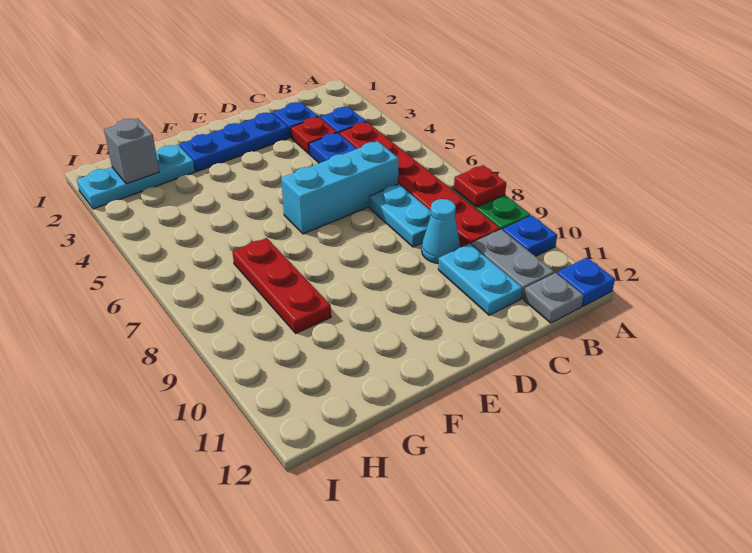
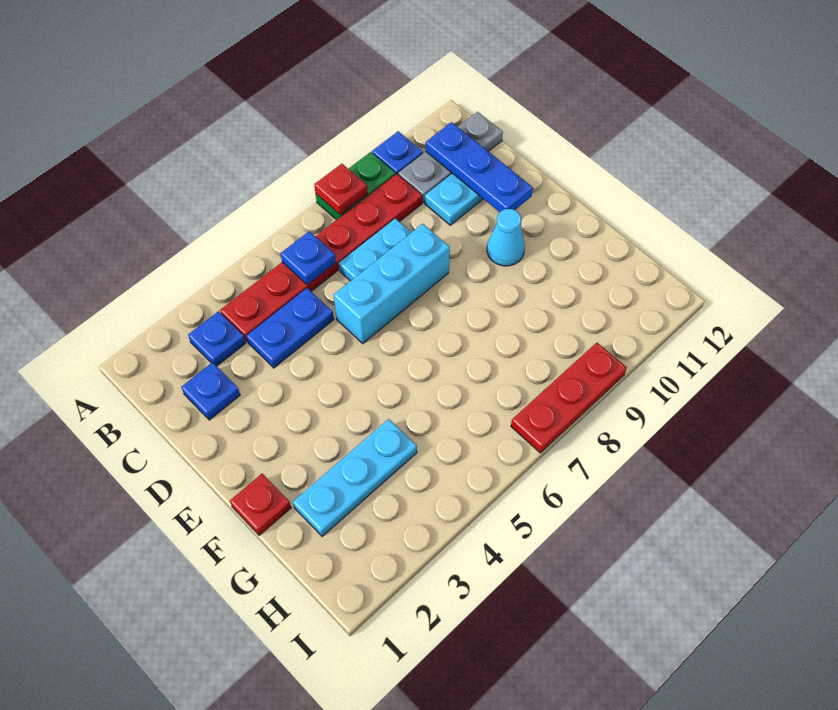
blue 1x1 plate [557,257,615,306] -> blue 1x1 plate moved to [281,231,336,285]
red 1x1 plate [291,117,337,154] -> red 1x1 plate moved to [230,474,291,535]
cyan 1x3 brick [281,141,398,234] -> cyan 1x3 brick turned to [334,224,450,344]
cyan 1x1 cone [422,199,460,263] -> cyan 1x1 cone moved to [487,209,525,266]
blue 1x3 plate [180,112,289,171] -> blue 1x3 plate moved to [426,122,533,212]
cyan 1x3 plate [77,145,195,209] -> cyan 1x3 plate turned to [293,419,417,537]
red 1x3 plate [233,238,331,333] -> red 1x3 plate moved to [511,343,627,453]
grey 1x1 brick [104,119,159,184] -> none

